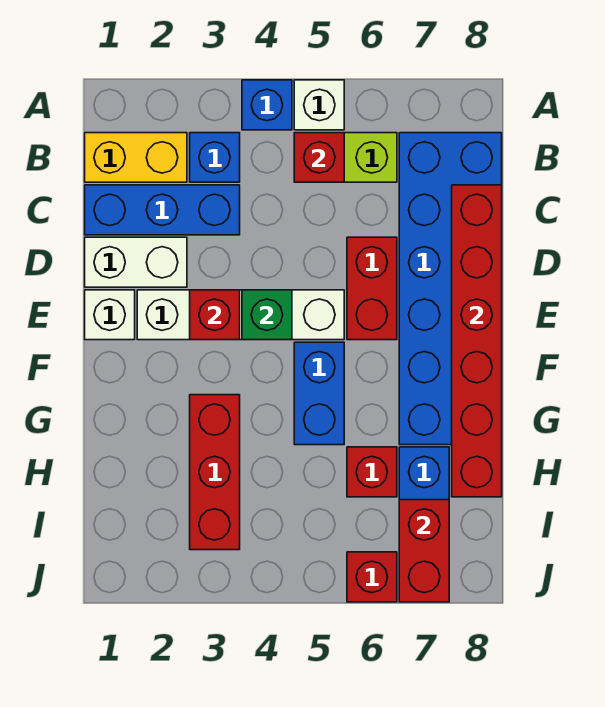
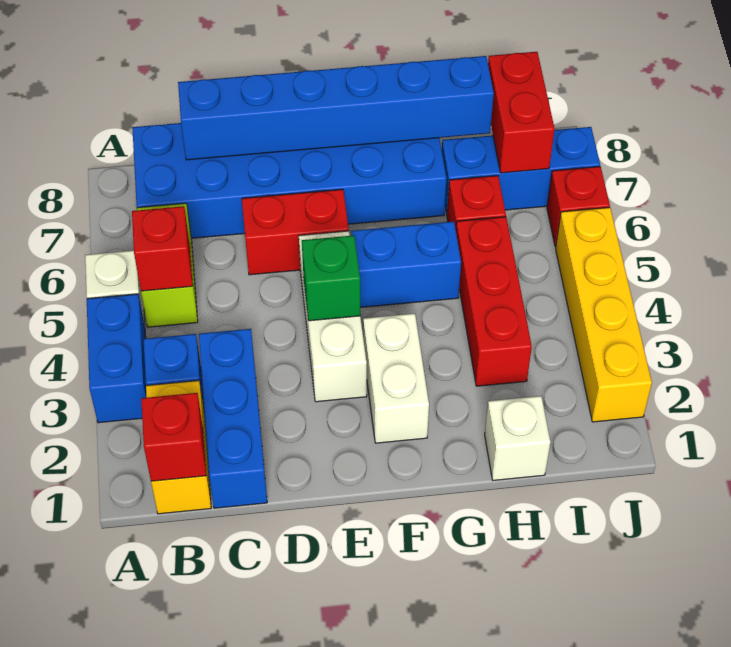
blue 1x1 brick [242,80,292,130] -> blue 1x2 brick [87,294,147,423]
red 1x6 brick [452,185,502,497] -> blue 1x6 brick [178,56,494,160]
white 1x2 brick [85,237,187,287] -> white 1x2 brick moved to [363,313,429,443]
white 1x1 brick [85,290,135,340] -> white 1x1 brick moved to [485,396,550,480]
white 1x4 brick [137,290,344,340] -> white 1x3 brick [299,231,367,402]
red 1x1 brick [190,290,240,340] -> red 1x1 brick moved to [141,393,206,481]
red 1x3 brick [190,395,240,550] -> red 1x3 brick turned to [456,217,532,386]
red 1x2 brick [399,500,449,602] -> red 1x2 brick turned to [488,52,555,173]
none -> yellow 1x4 brick [556,207,652,422]

